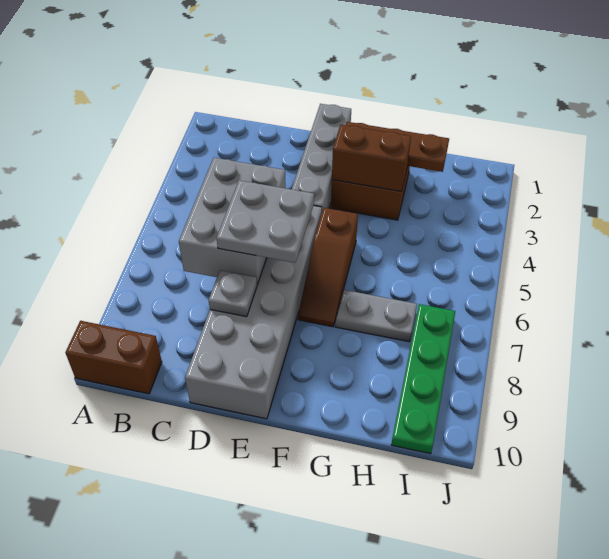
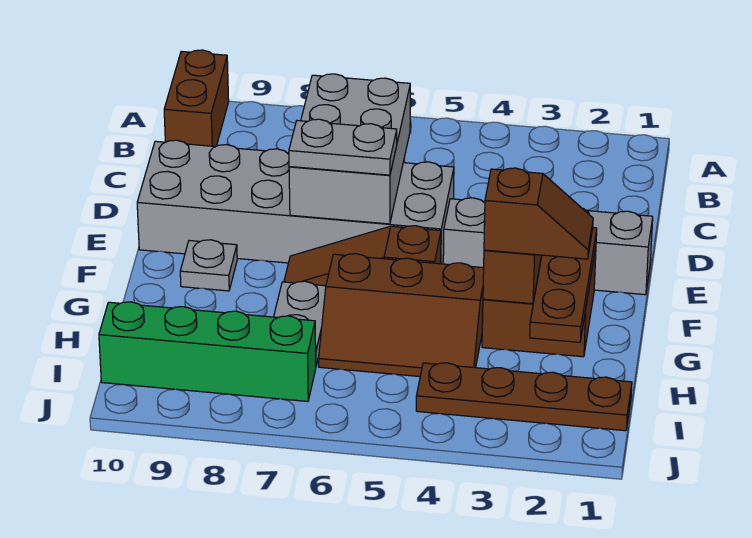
grey 2x3 brick [179,158,286,285] -> grey 2x3 brick turned to [289,74,410,224]
grey 2x2 plate [217,180,314,263] -> grey 1x2 plate [289,119,397,175]
grey 1x1 plate [209,270,257,317] -> grey 1x1 plate moved to [180,240,237,291]
none -> brown 1x2 slope [484,168,593,259]
none -> brown 2x3 slope [319,254,484,377]
none -> brown 1x4 plate [416,363,632,431]
green 1x4 plate [391,304,455,454] -> green 1x4 brick [99,302,316,401]

